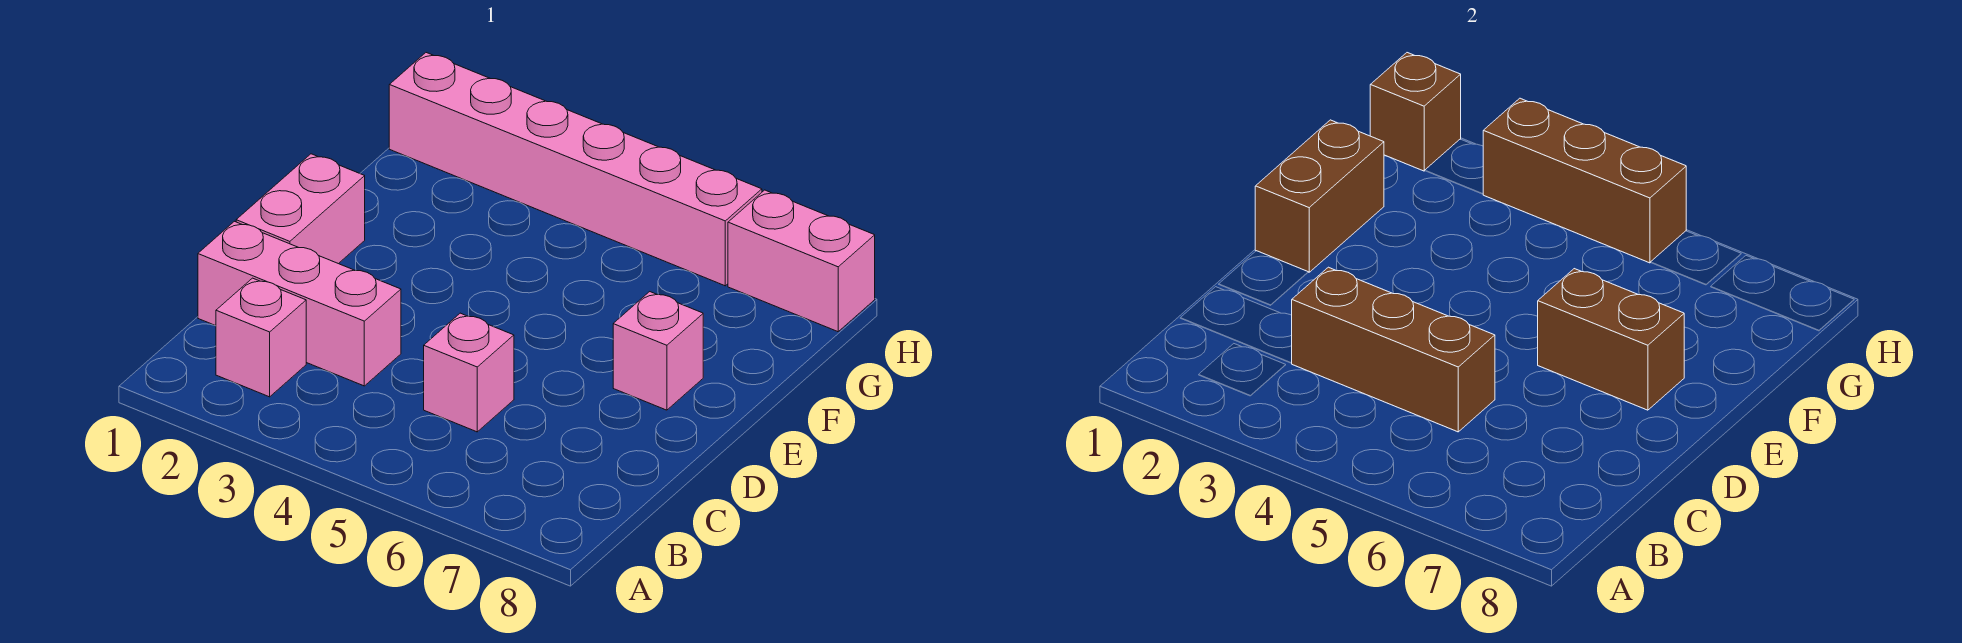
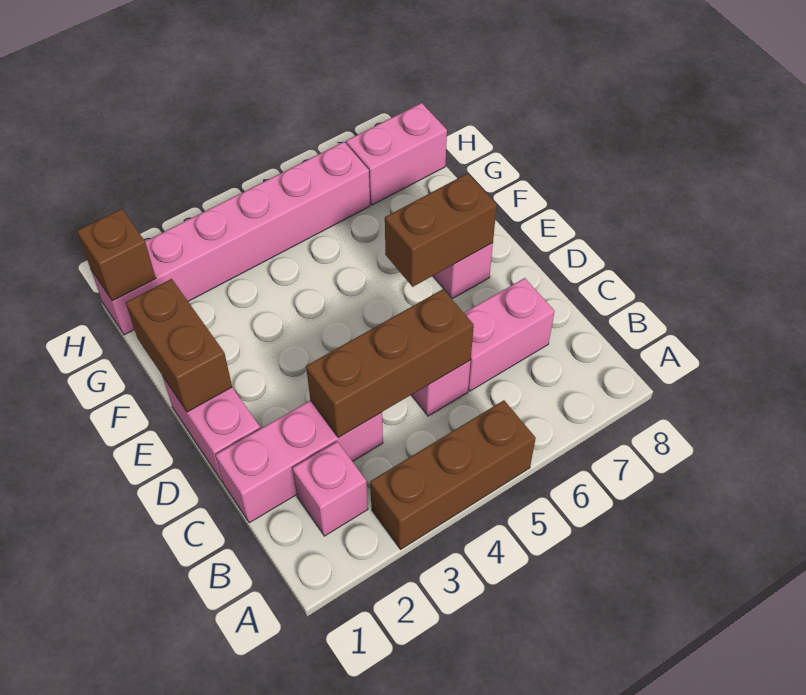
none -> pink 1x2 brick [464,278,555,391]
brown 1x3 brick [1483,98,1686,263] -> brown 1x3 brick moved to [370,400,536,549]

